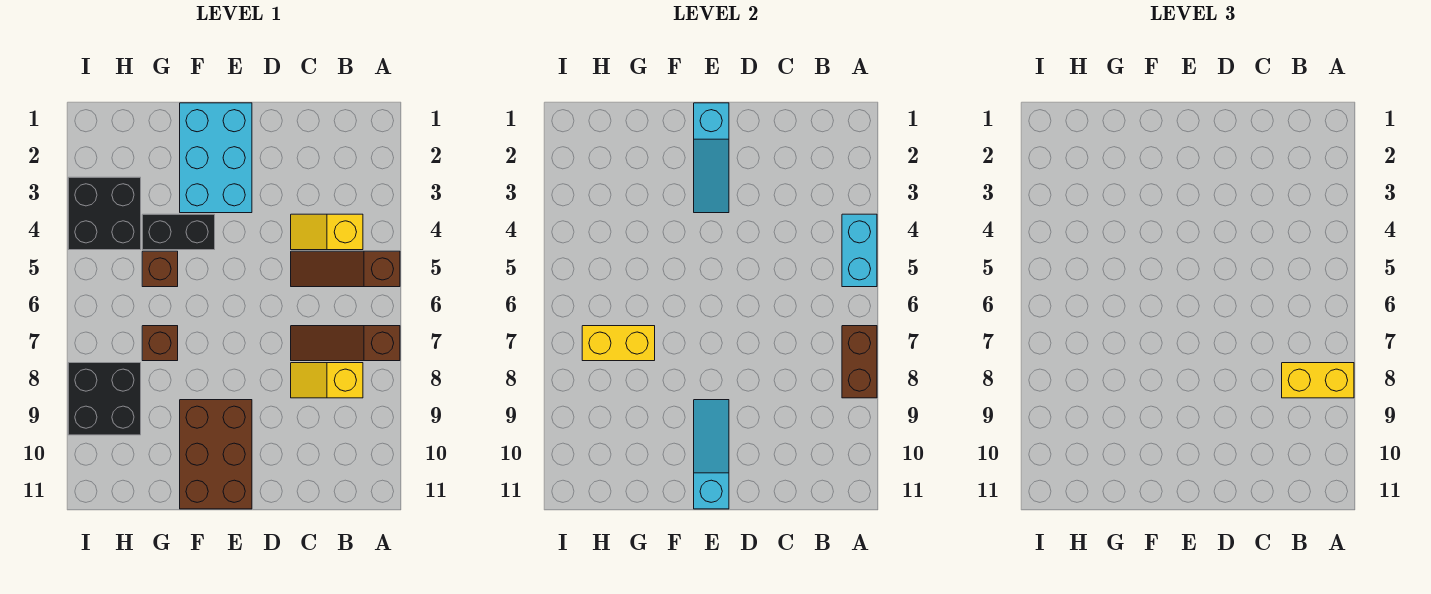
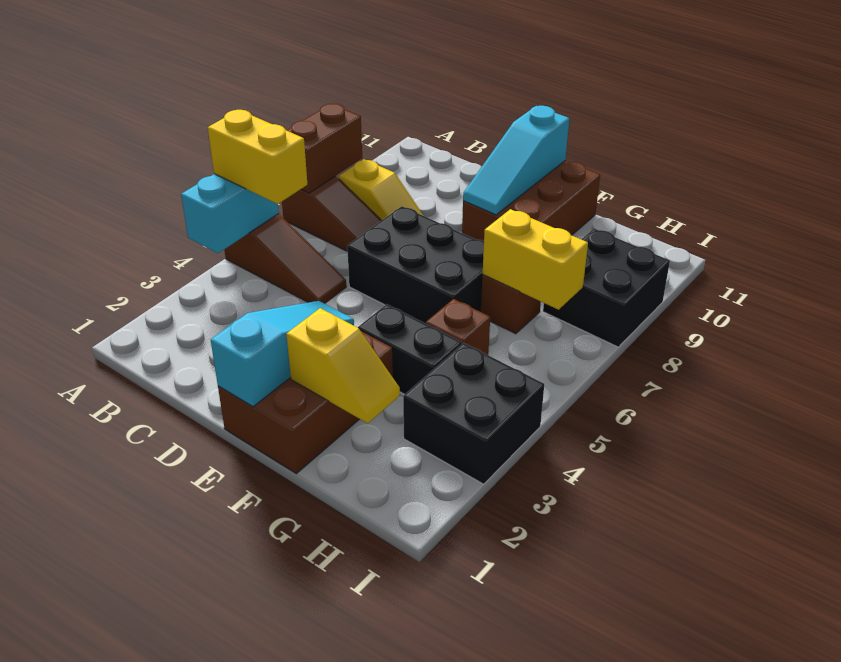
yellow 1x2 brick [1282,363,1354,398] -> yellow 1x2 brick moved to [208,110,307,204]
yellow 1x2 slope [291,214,363,250] -> yellow 1x2 slope moved to [286,308,400,423]
none -> black 2x3 brick [347,206,484,324]
cyan 2x3 brick [180,103,252,213] -> brown 2x3 brick [218,331,393,474]

